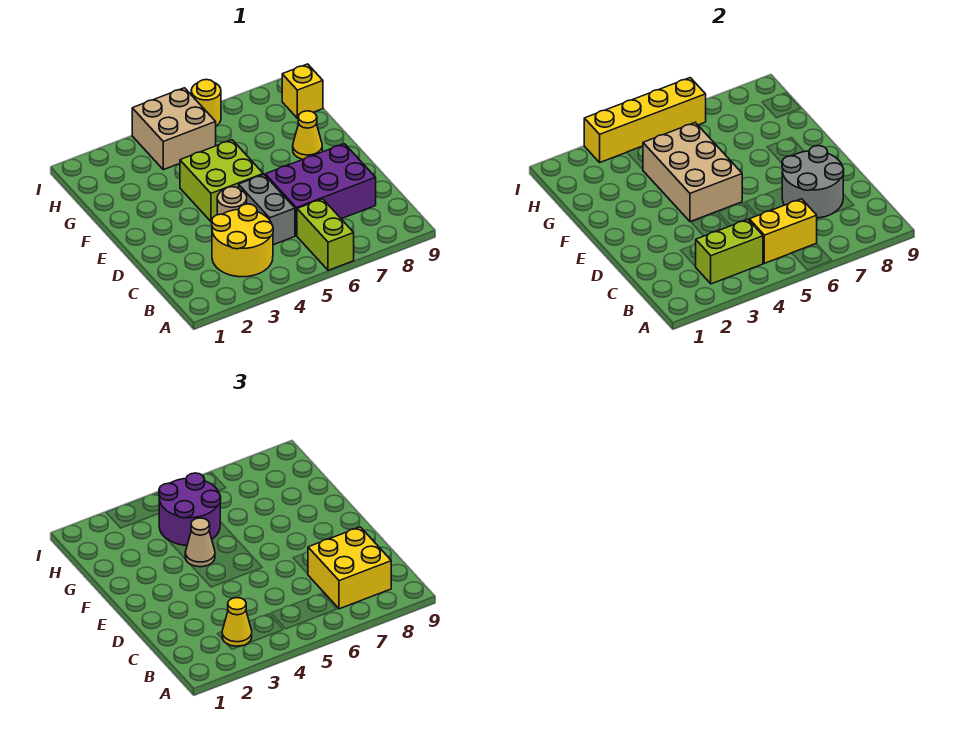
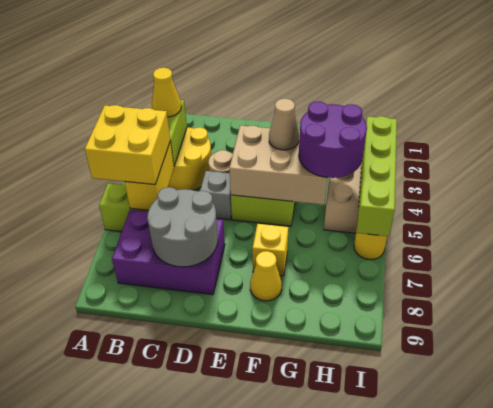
yellow 2x2 brick [308,527,391,609] -> yellow 2x2 brick moved to [85,105,170,185]
grey 1x2 brick [239,174,295,245] -> grey 1x1 brick [200,171,232,220]
purple 2x3 brick [265,144,376,236] -> purple 2x3 brick turned to [112,210,225,295]
yellow 1x1 brick [282,64,323,118] -> yellow 1x1 brick moved to [253,224,288,276]
yellow 1x4 brick [584,78,706,162] -> lime 1x4 brick [357,116,397,236]

